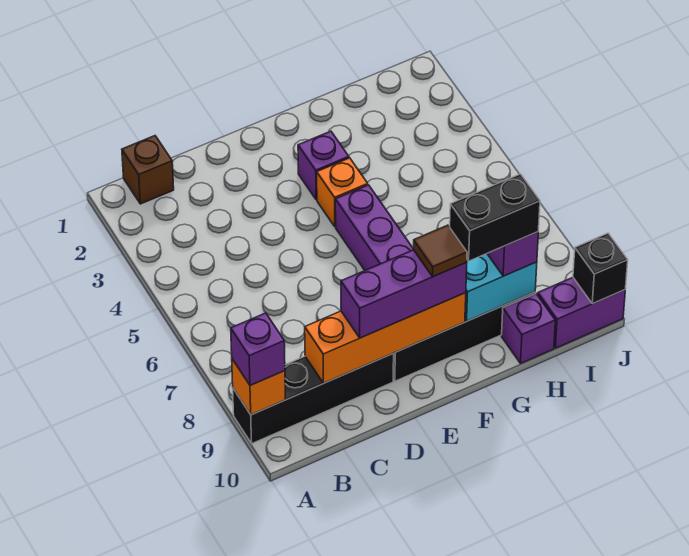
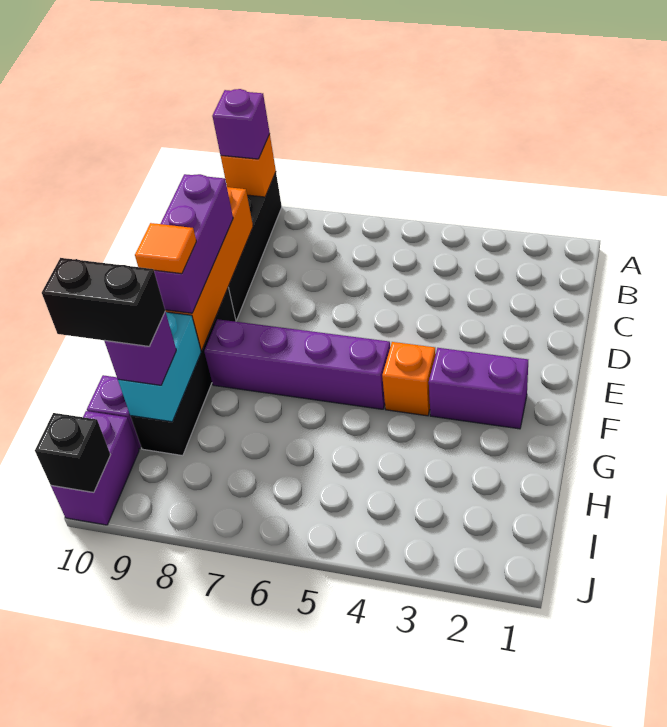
brown 1x1 brick [122,136,174,204] -> none
purple 1x1 brick [298,131,349,200] -> purple 1x2 brick [429,348,528,429]
brown 1x1 tile [413,225,467,277] -> orange 1x1 tile [135,223,196,274]
black 1x2 brick [450,174,540,261] -> black 1x2 brick turned to [42,258,165,346]

